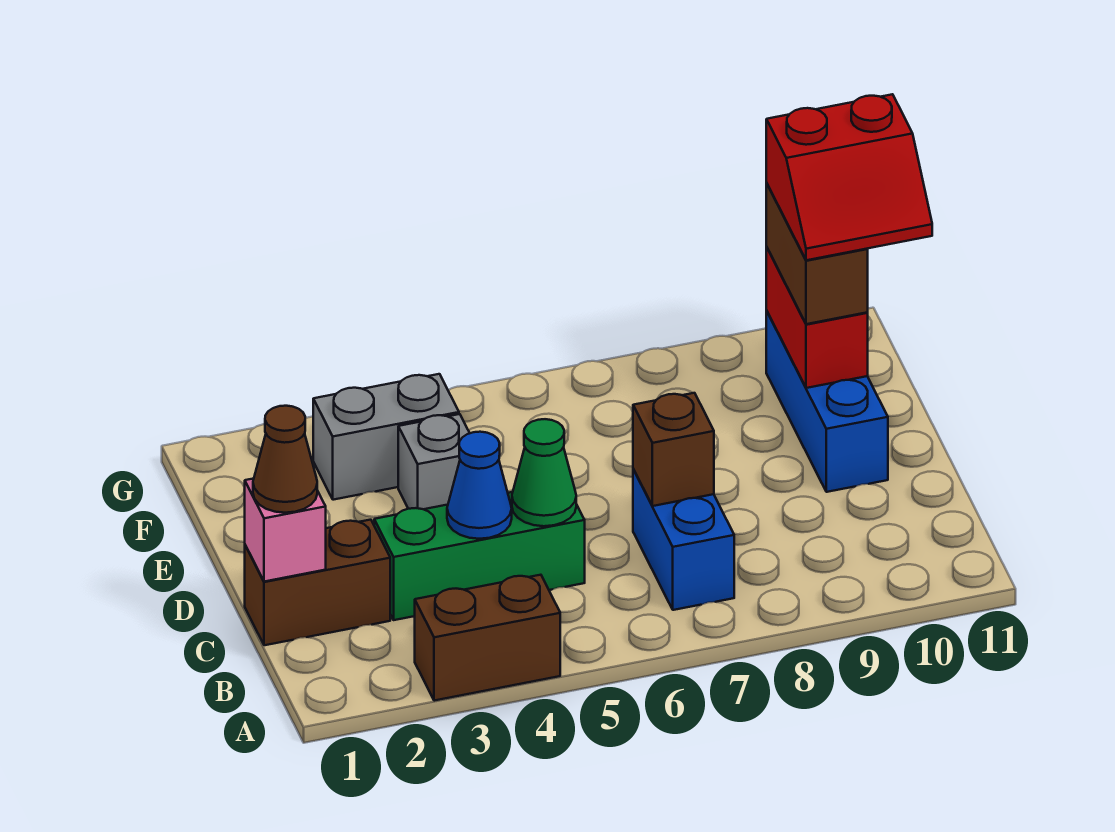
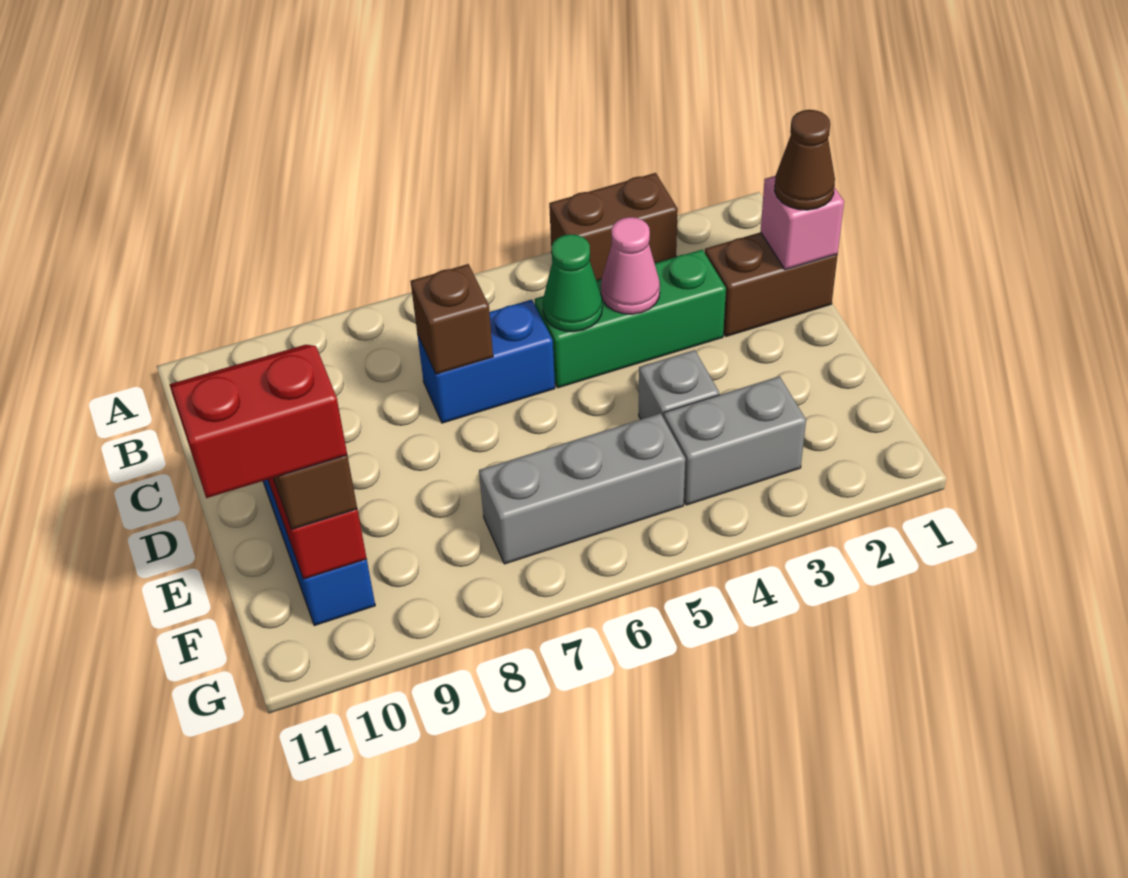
blue 1x2 brick [633,469,734,610] -> blue 1x2 brick turned to [417,300,555,423]
blue 1x1 cone [447,432,512,539] -> pink 1x1 cone [601,217,660,314]
none -> grey 1x3 brick [479,413,685,564]

